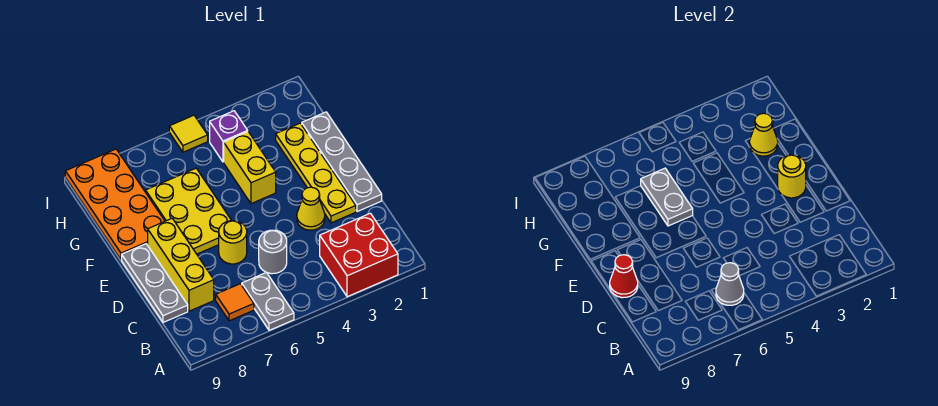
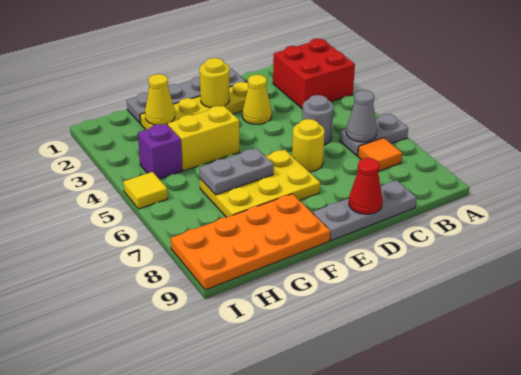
yellow 1x3 brick [148,219,214,311] -> none

